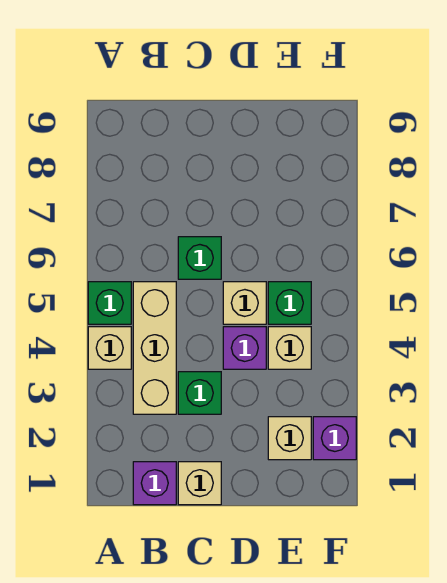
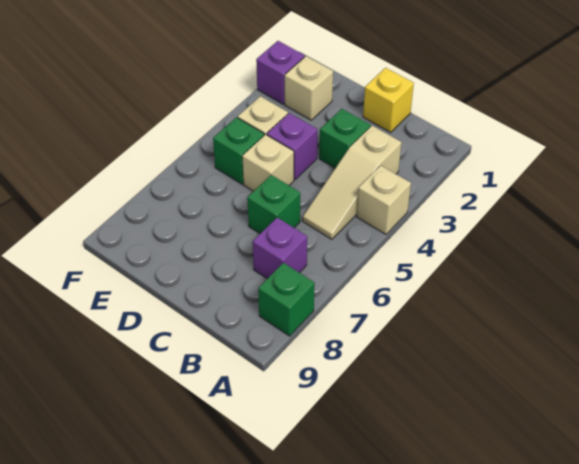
green 1x1 brick [88,282,131,324] -> green 1x1 brick moved to [258,263,315,336]
purple 1x1 brick [133,462,176,505] -> purple 1x1 brick moved to [253,218,307,279]
tan 1x3 brick [133,282,176,414] -> tan 1x3 slope [303,126,401,239]
tan 1x1 brick [178,462,221,505] -> yellow 1x1 brick [363,68,414,132]

